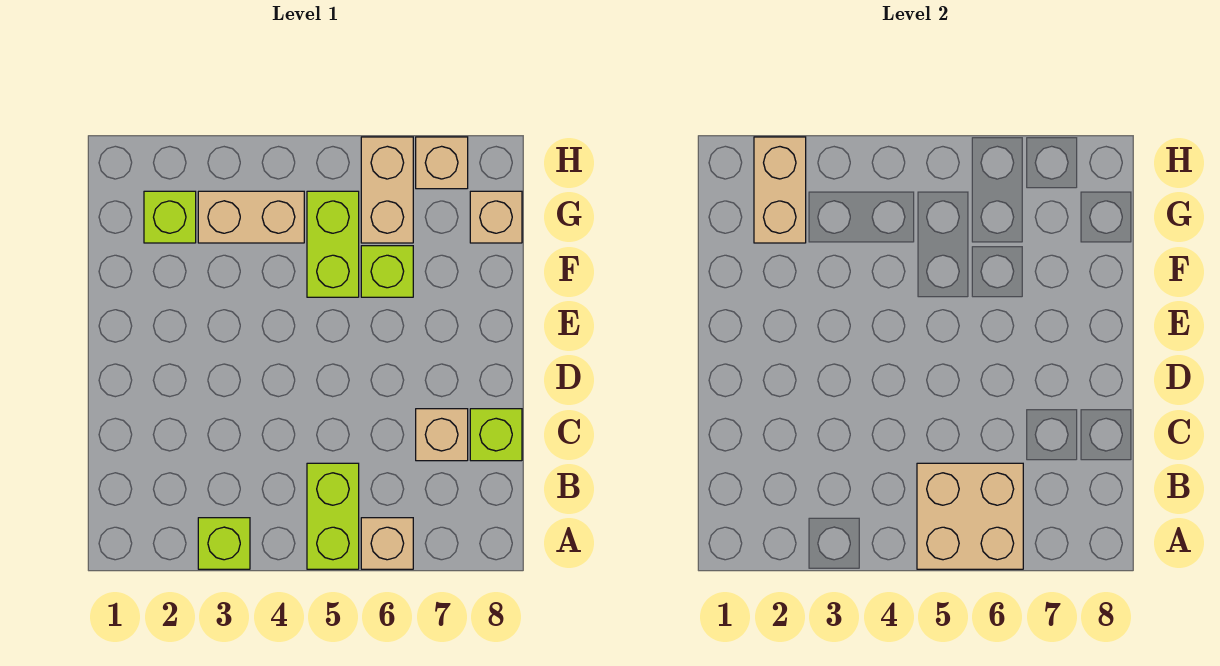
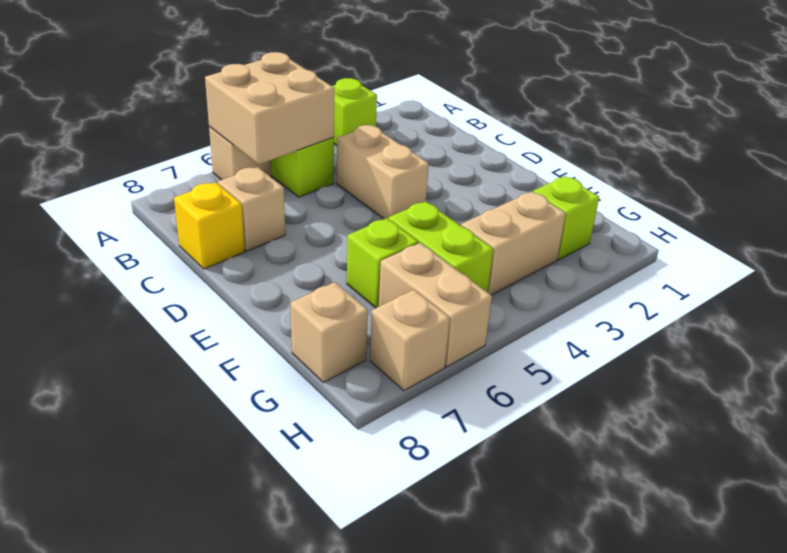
lime 1x1 brick [470,409,522,461] -> yellow 1x1 brick [174,182,244,269]
tan 1x2 brick [754,137,806,243] -> tan 1x2 brick moved to [337,125,429,219]

